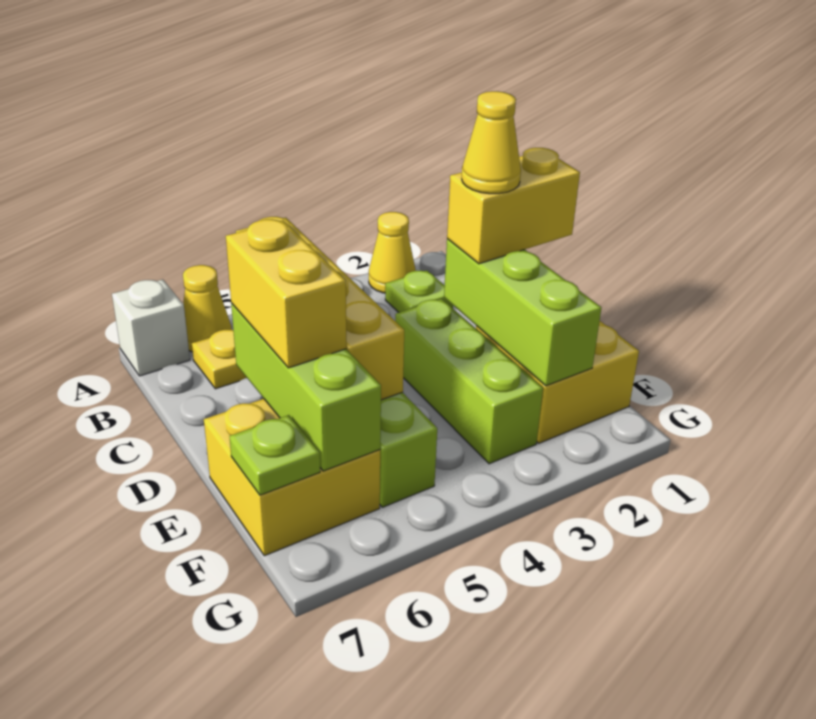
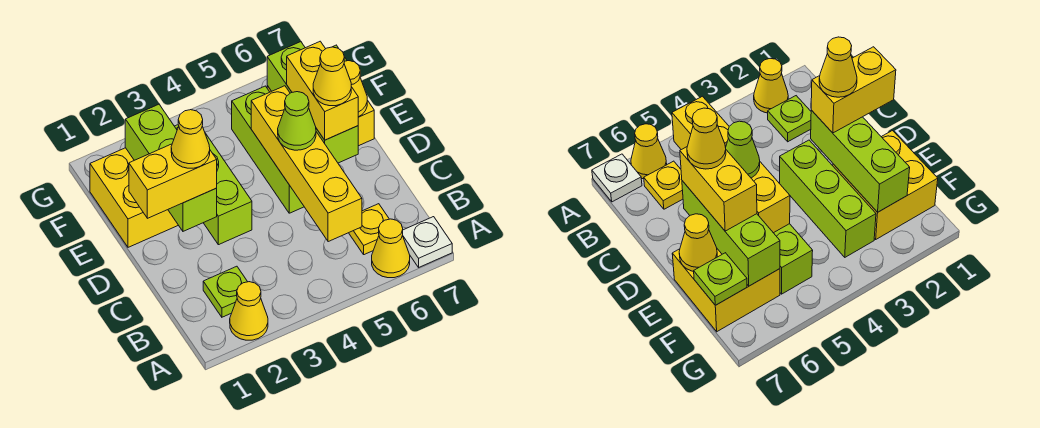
white 1x1 brick [112,280,190,376] -> white 1x1 plate [403,217,452,267]
none -> lime 1x1 cone [278,92,316,150]
none -> yellow 1x1 cone [313,47,351,106]
none -> yellow 1x1 cone [344,61,367,117]

